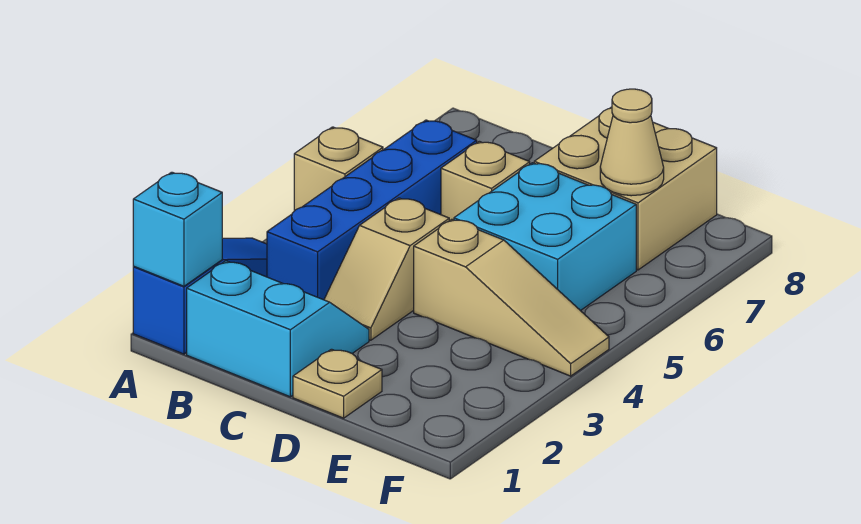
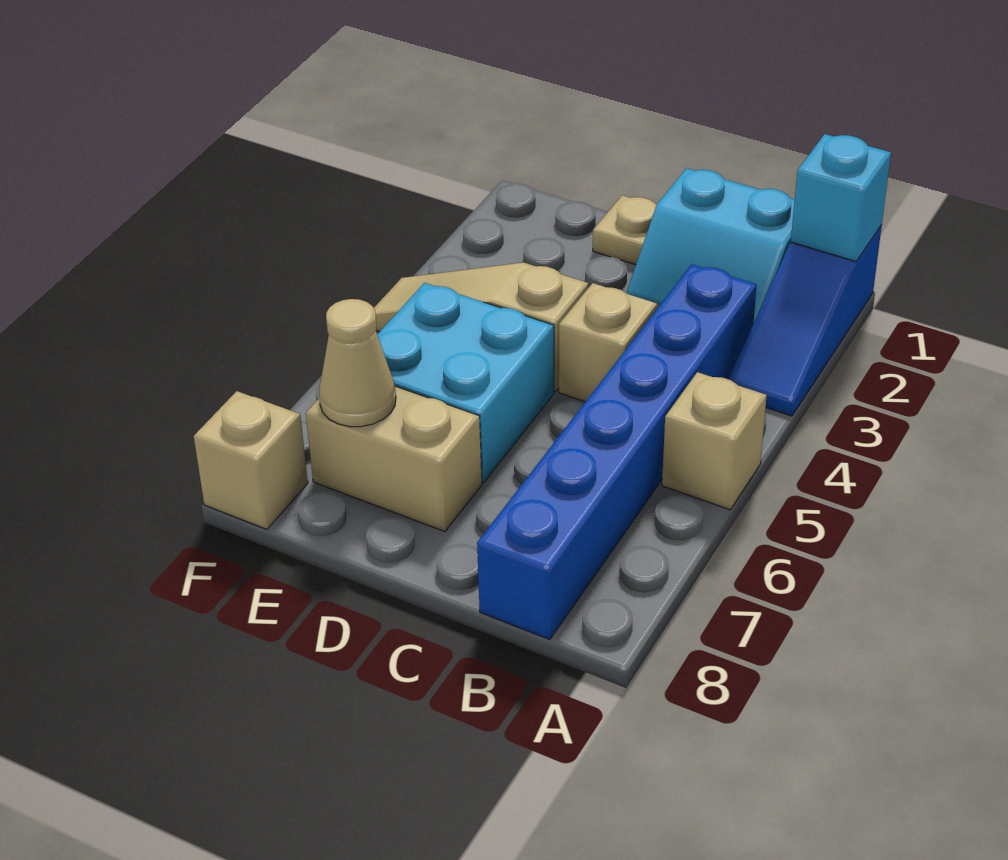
blue 1x4 brick [267,120,477,300] -> blue 1x6 brick [477,264,757,639]
tan 1x1 brick [441,141,530,221] -> tan 1x1 brick moved to [194,391,308,529]
tan 2x2 brick [534,107,717,270] -> tan 1x2 brick [306,386,482,531]

